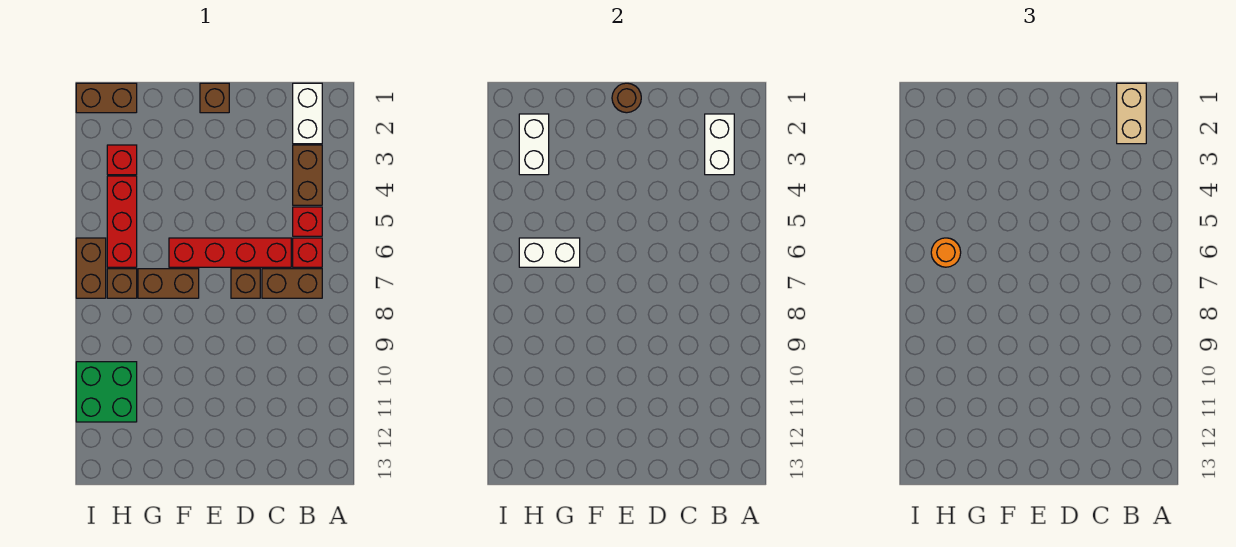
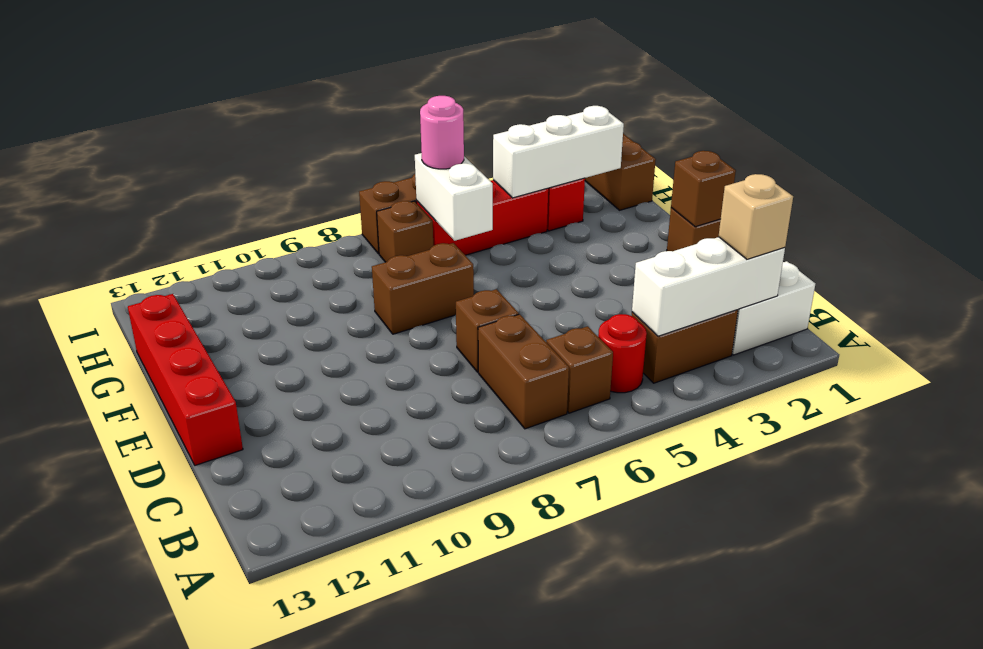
tan 1x2 brick [1117,83,1146,144] -> tan 1x1 brick [719,174,793,259]
white 1x2 brick [705,114,734,175] -> white 1x3 brick [632,237,785,336]
red 1x1 brick [293,207,322,236] -> red 1x1 round brick [598,314,647,393]
red 1x1 brick [293,238,322,267] -> brown 1x1 brick [546,326,613,413]
red 1x4 brick [169,238,291,267] -> red 1x4 brick moved to [128,294,243,465]
brown 1x1 round brick [612,83,641,113] -> brown 1x1 brick [671,151,736,227]
brown 1x2 brick [138,269,199,298] -> brown 1x2 brick turned to [372,243,474,334]
white 1x2 brick [519,114,549,175] -> white 1x3 brick [493,106,624,198]
orange 1x1 round brick [931,238,961,267] -> pink 1x1 round brick [420,96,464,169]
green 2x2 brick [76,362,137,422] -> none

